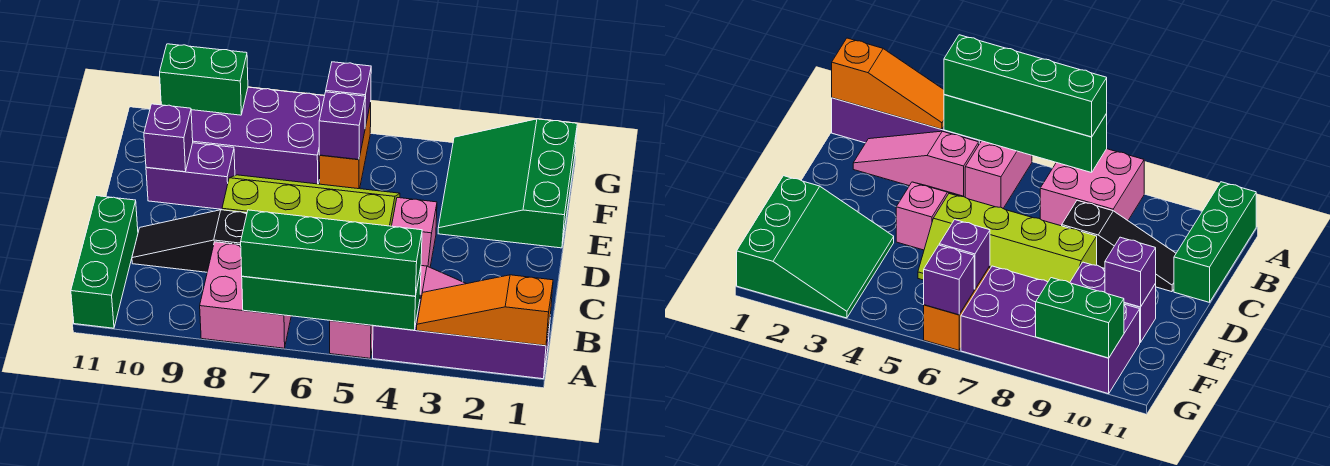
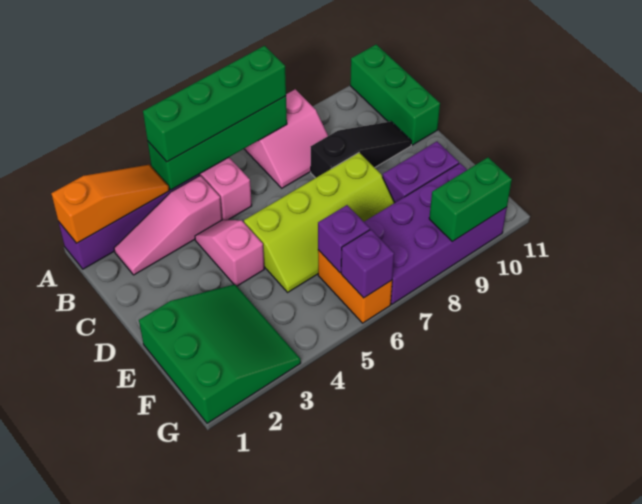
pink 2x2 brick [200,242,291,348] -> pink 2x2 slope [244,89,328,188]
purple 1x1 brick [144,104,193,172] -> none

